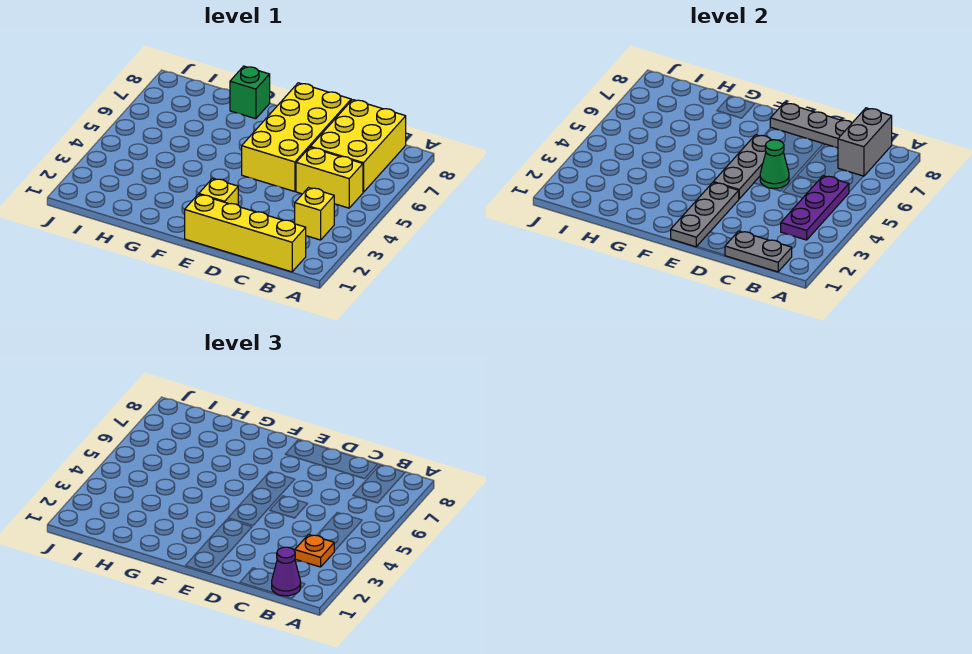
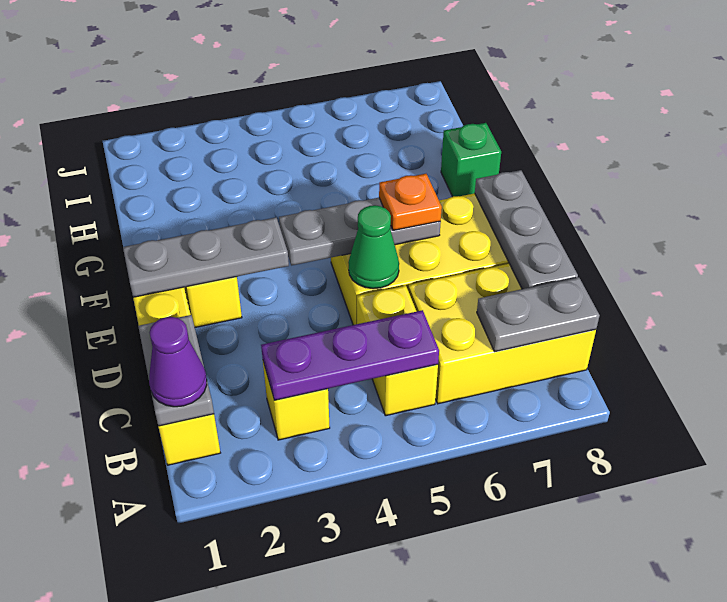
orange 1x1 plate [294,534,334,567] -> orange 1x1 plate moved to [379,174,442,230]
grey 1x2 brick [838,108,892,176] -> grey 1x2 plate [477,277,600,352]

